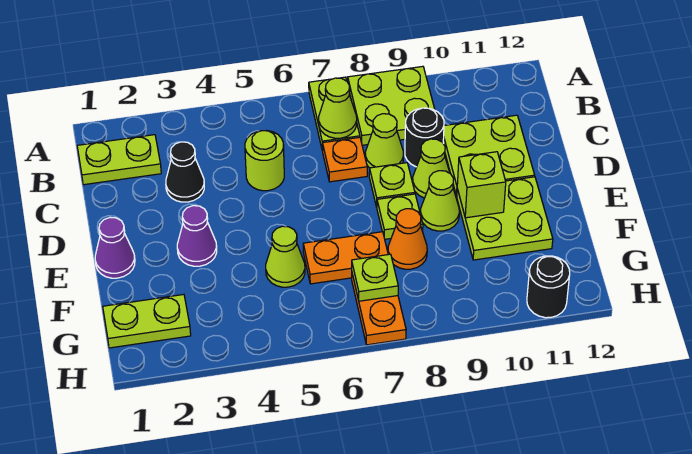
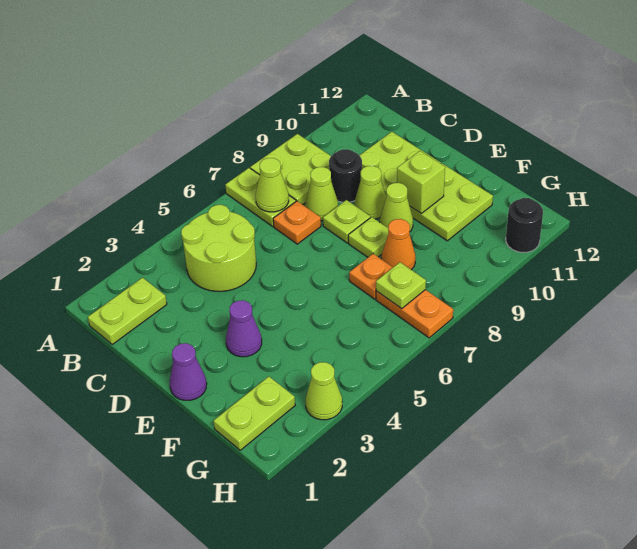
black 1x1 cone [166,142,204,202] -> none
lime 1x1 round brick [245,131,284,191] -> lime 2x2 round brick [181,205,256,291]
lime 1x1 cone [266,226,305,287] -> lime 1x1 cone moved to [306,362,342,420]
orange 1x2 plate [303,232,388,284] -> orange 1x1 plate [349,254,393,299]

